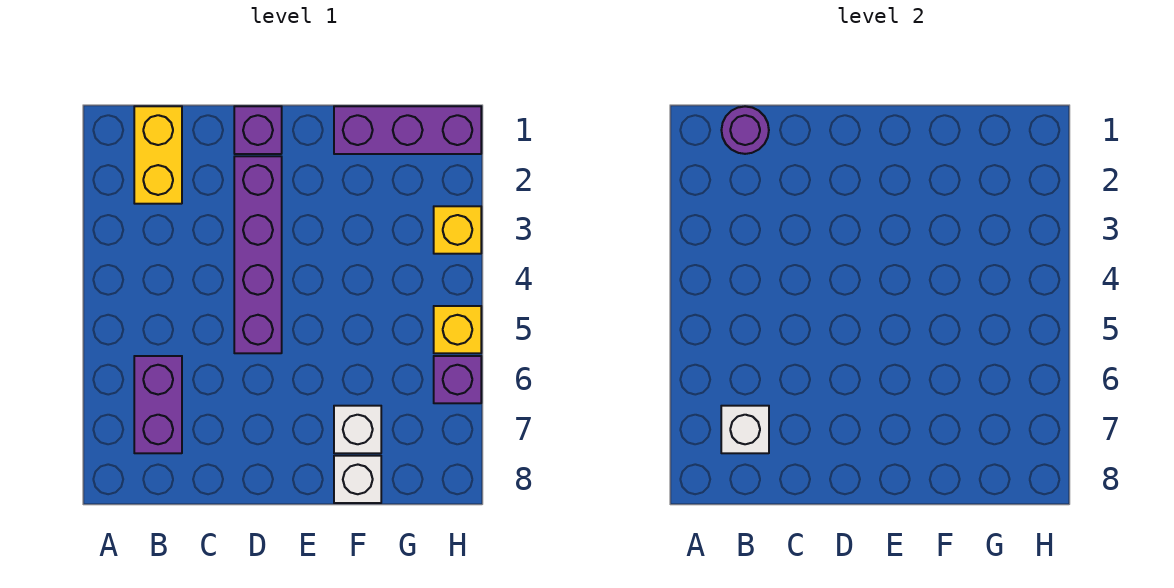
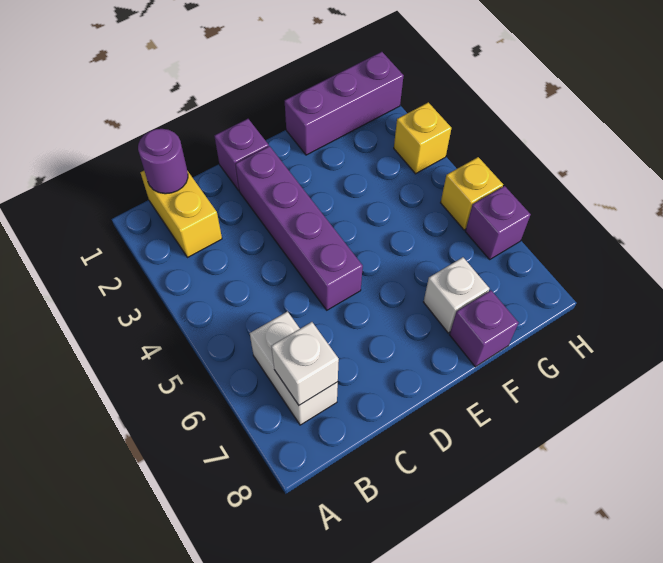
purple 1x2 brick [134,356,182,453] -> white 1x2 brick [250,311,338,425]
white 1x1 brick [334,456,381,503] -> purple 1x1 brick [450,290,519,367]

